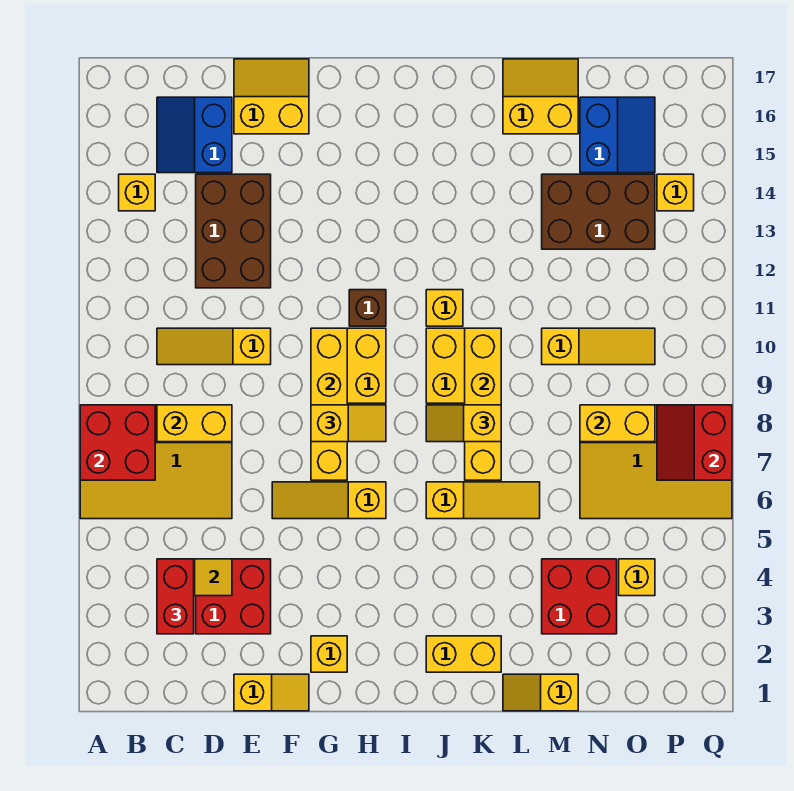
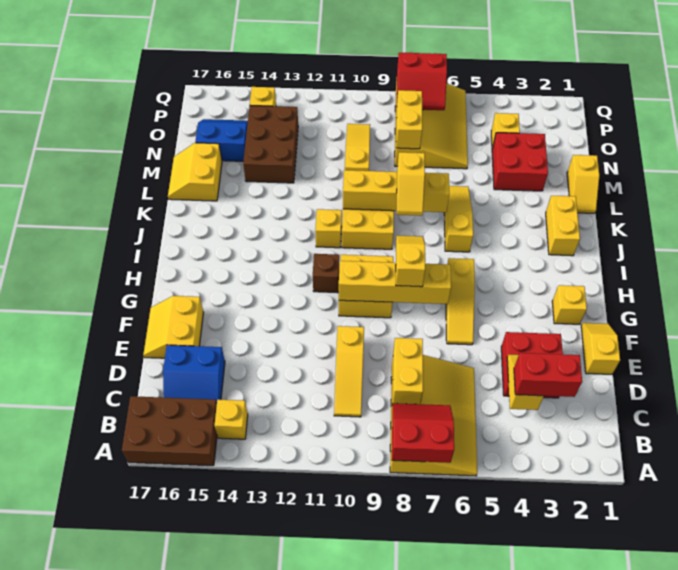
red 2x2 brick [80,405,155,480] -> red 2x2 slope [392,403,454,463]
brown 2x3 brick [196,174,271,288] -> brown 2x3 brick moved to [122,396,217,466]

